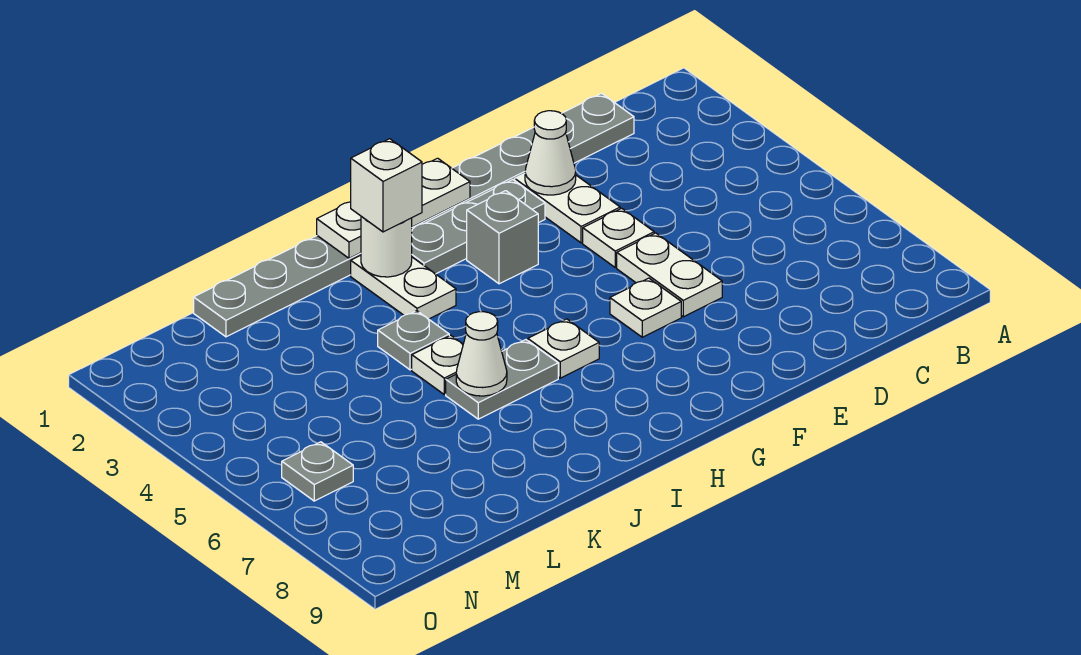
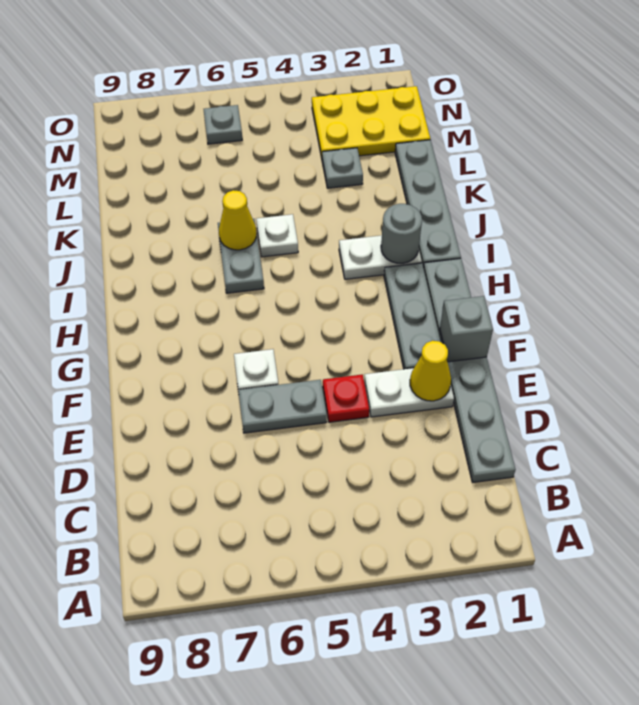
white 1x1 cone [525,111,576,195] -> yellow 1x1 cone [410,341,451,401]
white 1x1 plate [583,208,654,267] -> red 1x1 plate [323,374,369,422]
white 1x2 plate [617,233,722,317] -> grey 1x2 plate [238,380,327,433]
white 1x3 plate [317,158,470,258] -> none
grey 1x1 brick [467,191,538,284] -> grey 1x1 brick moved to [440,296,493,362]
white 1x1 plate [528,319,599,378] -> none
white 1x1 round brick [361,217,412,277] -> grey 1x1 round brick [381,204,422,263]
white 1x1 brick [351,139,422,232] -> none
grey 1x1 plate [378,311,449,370] -> grey 1x1 plate moved to [322,148,363,188]
white 1x1 cone [456,312,507,396] -> yellow 1x1 cone [219,190,257,250]
none -> yellow 2x3 plate [312,86,430,158]

